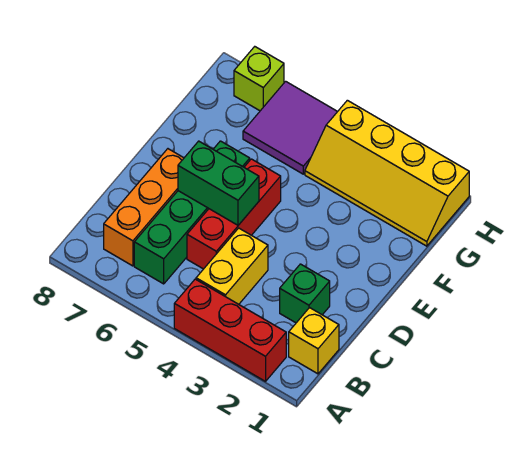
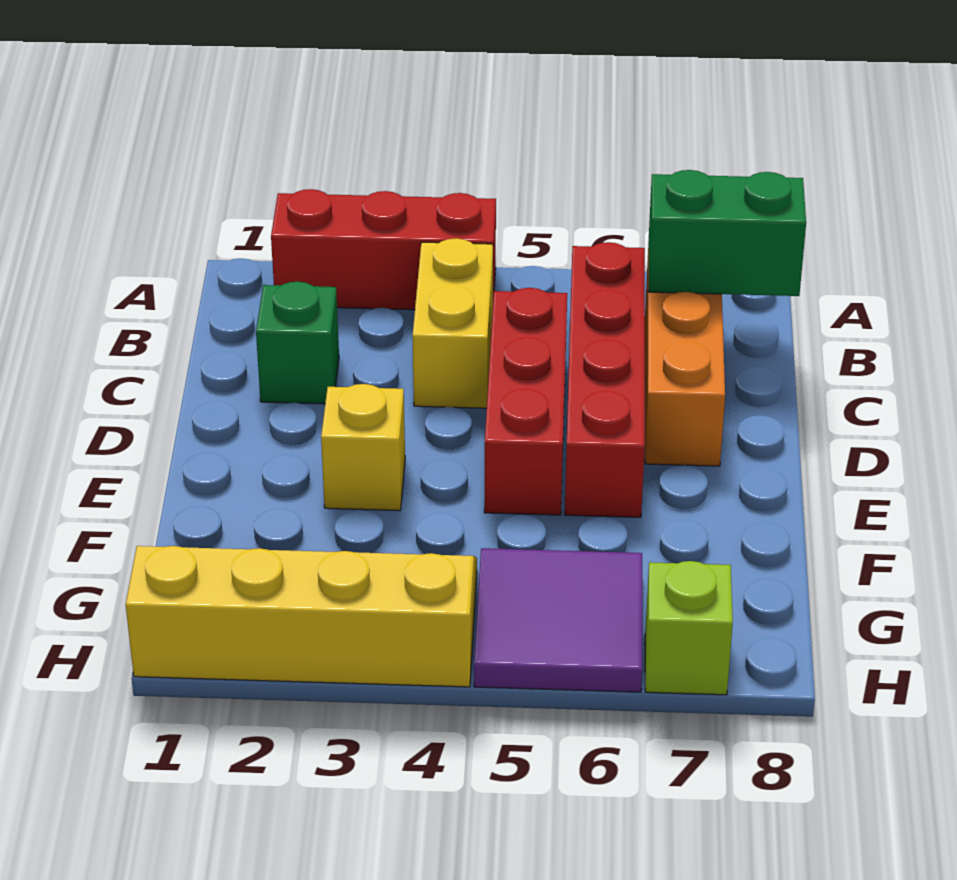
yellow 1x1 brick [289,308,339,374] -> yellow 1x1 brick moved to [321,384,405,511]
green 1x4 brick [134,141,250,284] -> red 1x4 brick [565,242,645,517]
green 1x2 brick [178,141,259,225] -> green 1x2 brick moved to [648,170,806,296]

